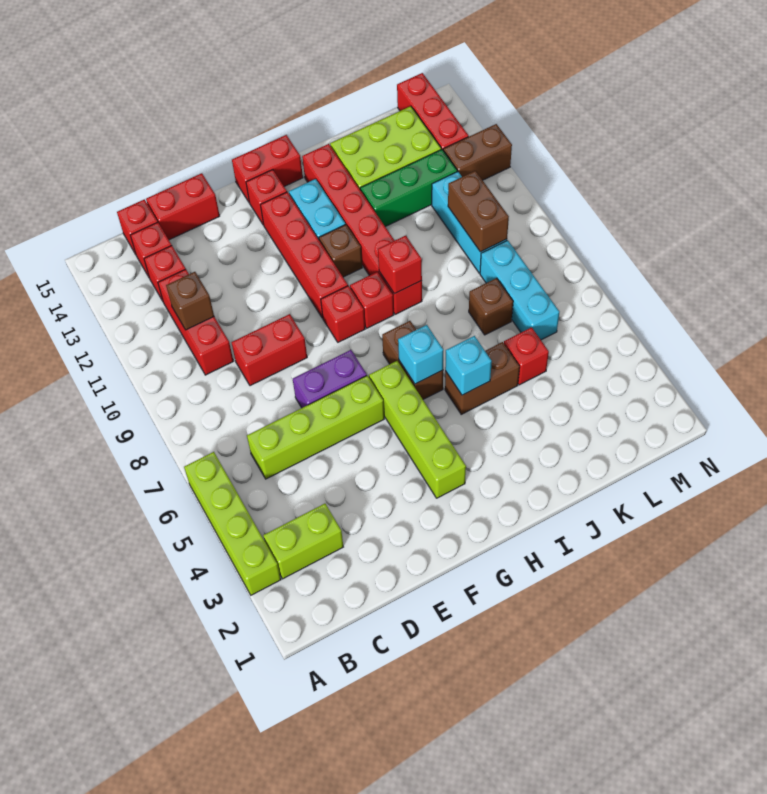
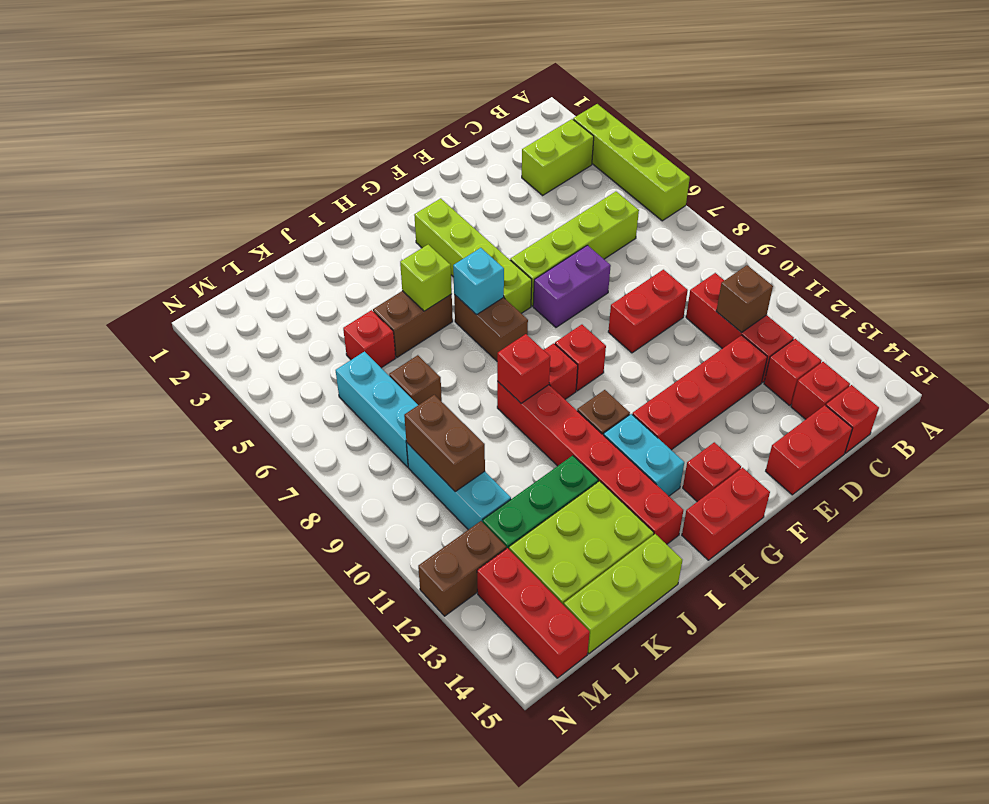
red 1x4 brick [261,192,348,318] -> red 1x4 brick turned to [632,335,767,450]
cyan 1x1 brick [445,336,492,395] -> lime 1x1 brick [400,245,452,311]
none -> lime 1x3 brick [564,534,682,654]

